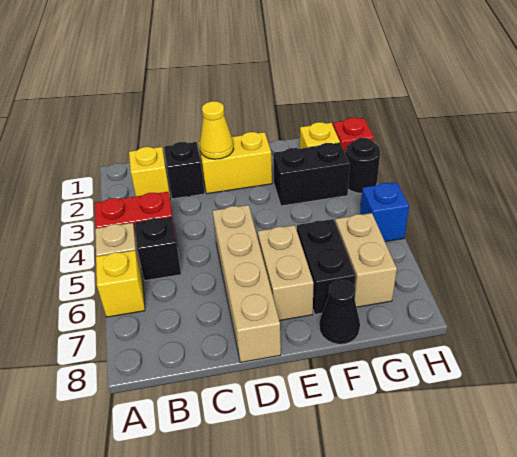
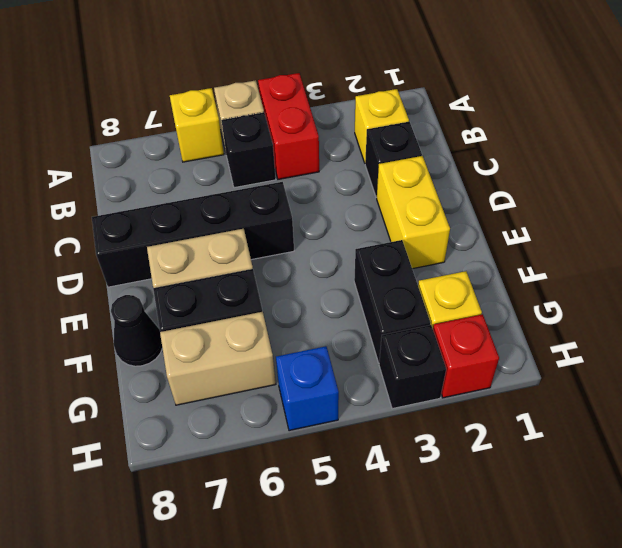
yellow 1x1 cone [200,101,234,159] -> none
tan 1x4 brick [213,205,281,362] -> black 1x4 brick [92,182,294,287]
black 1x1 round brick [346,138,380,193] -> black 1x1 brick [379,325,446,409]

